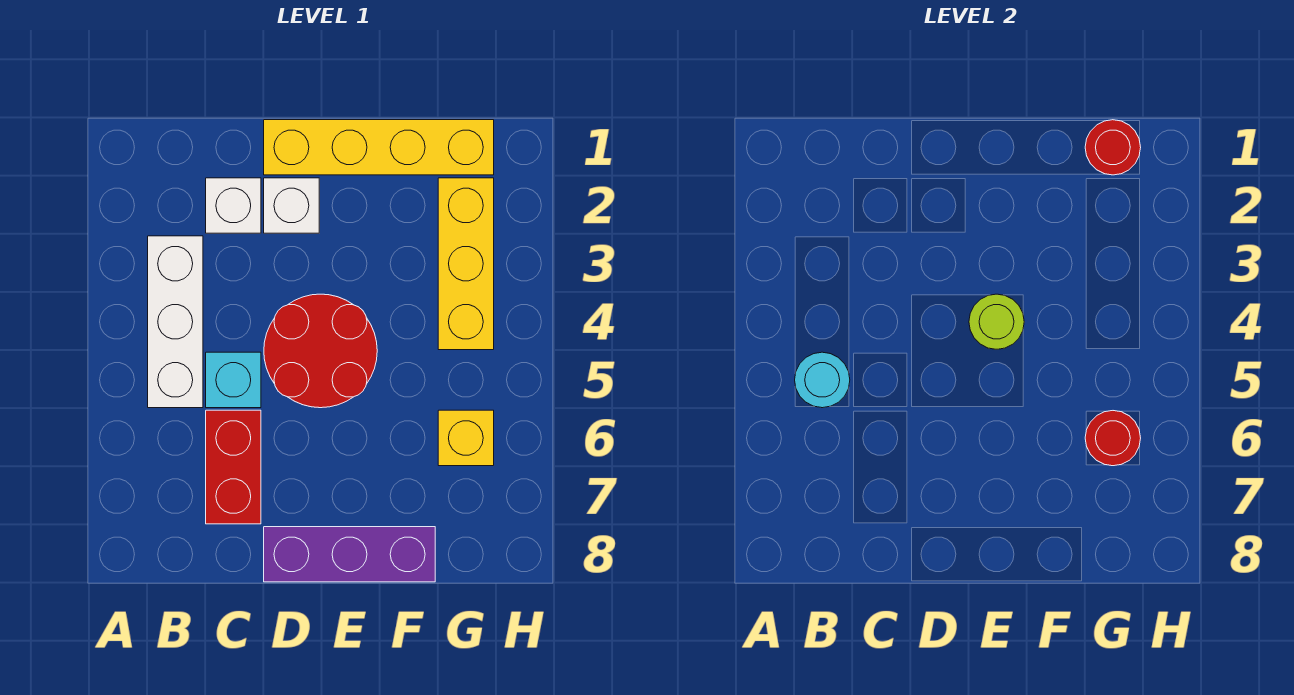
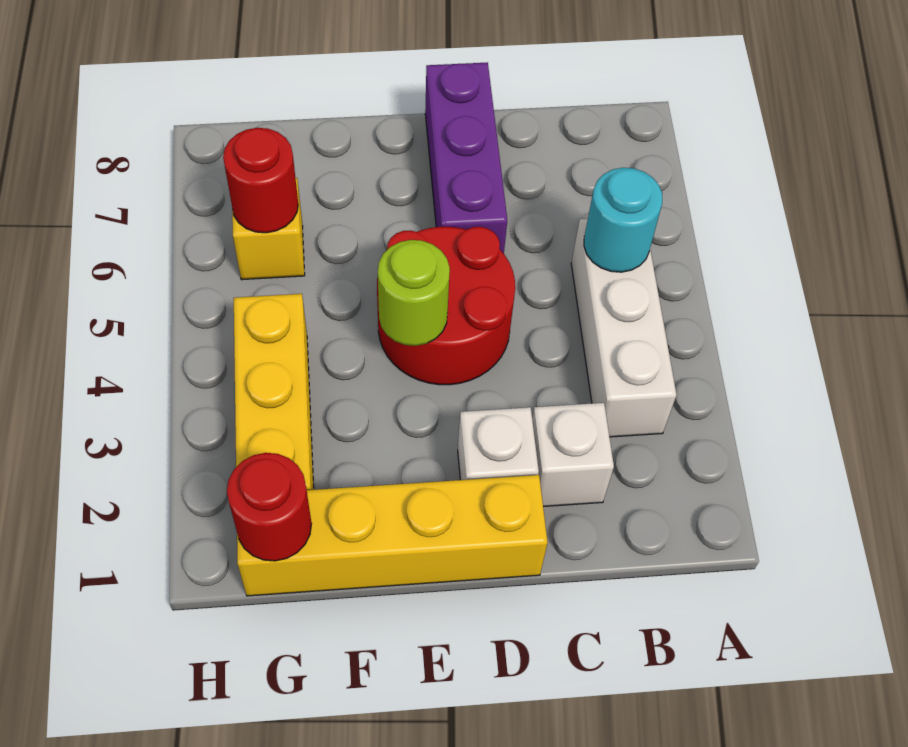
cyan 1x1 brick [206,352,261,408] -> none
red 1x2 brick [206,410,261,524] -> none
purple 1x3 brick [264,527,435,582] -> purple 1x3 brick turned to [425,62,507,253]

